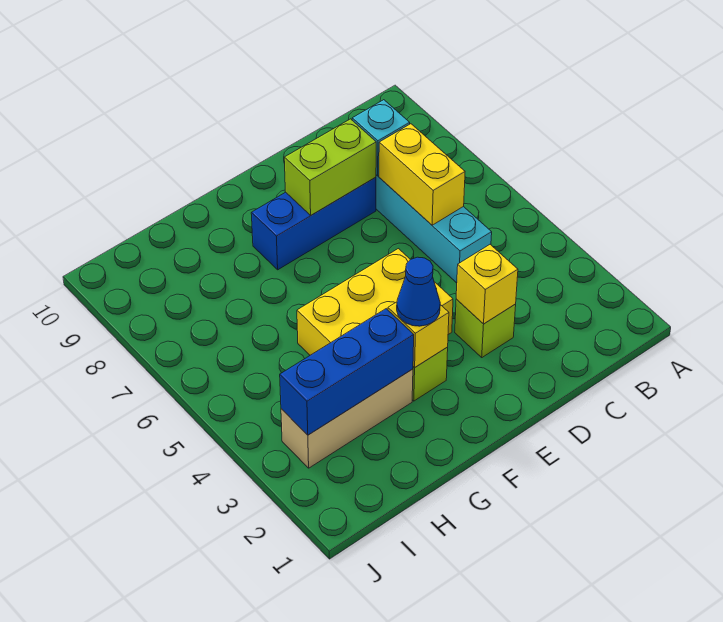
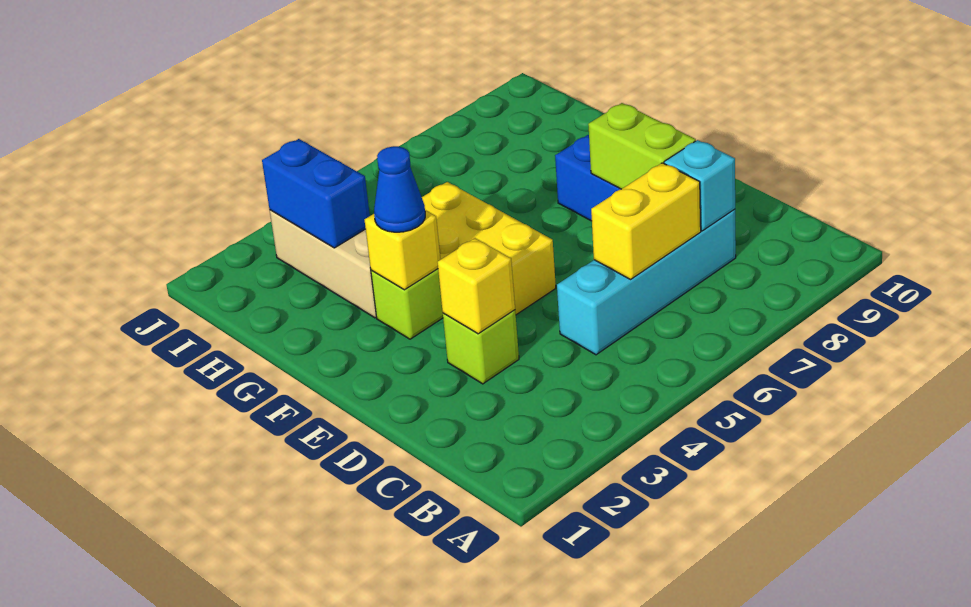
blue 1x3 brick [280,309,414,435] -> blue 1x2 brick [262,139,370,248]

